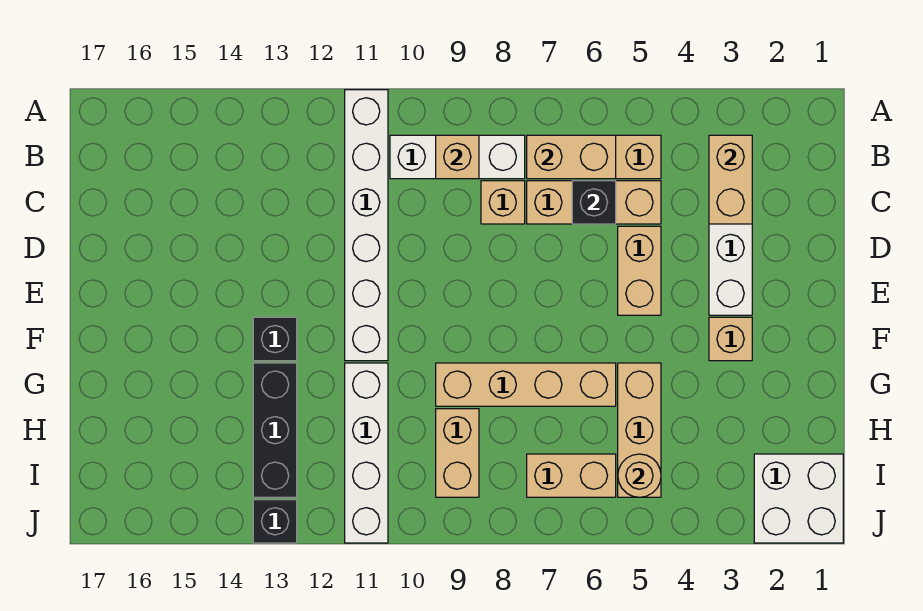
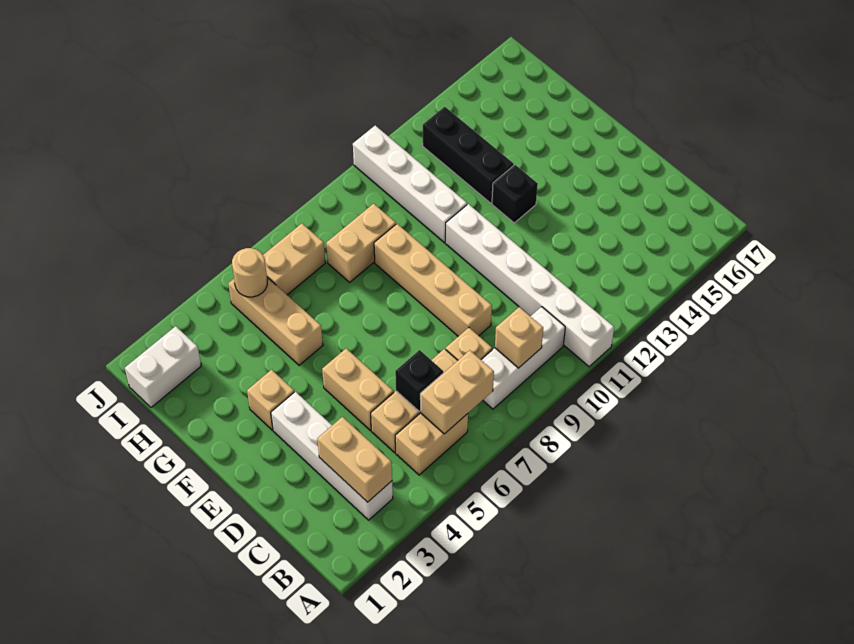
tan 1x4 brick [436,363,616,406] -> tan 1x4 brick turned to [374,224,492,336]
tan 1x2 brick [436,409,479,497] -> tan 1x2 brick turned to [326,204,396,282]
white 2x2 brick [754,454,843,543] -> white 1x2 brick [125,326,201,407]
black 1x1 brick [253,500,297,543] -> none

